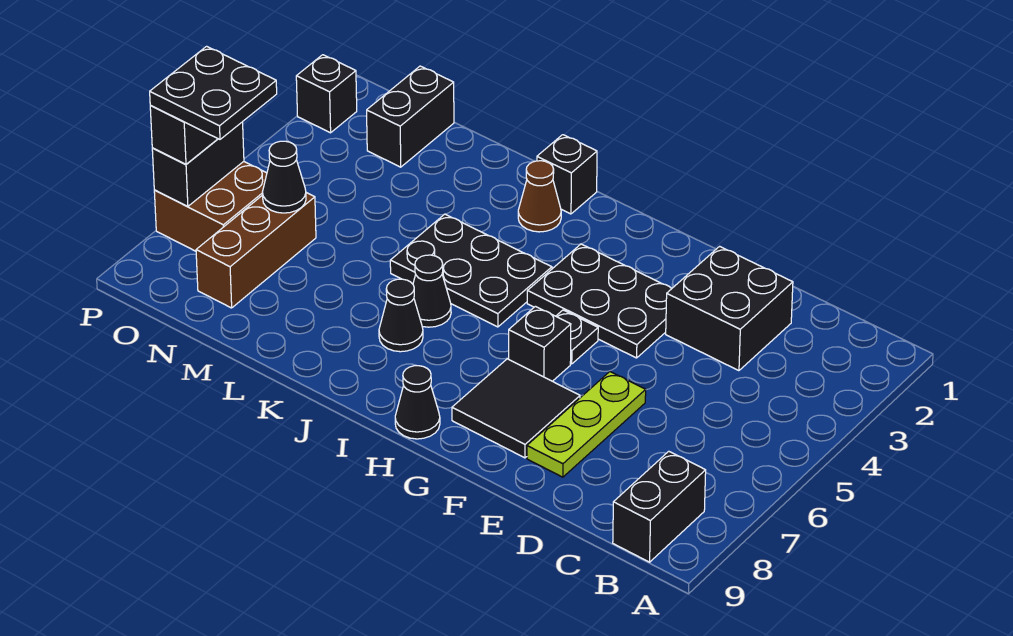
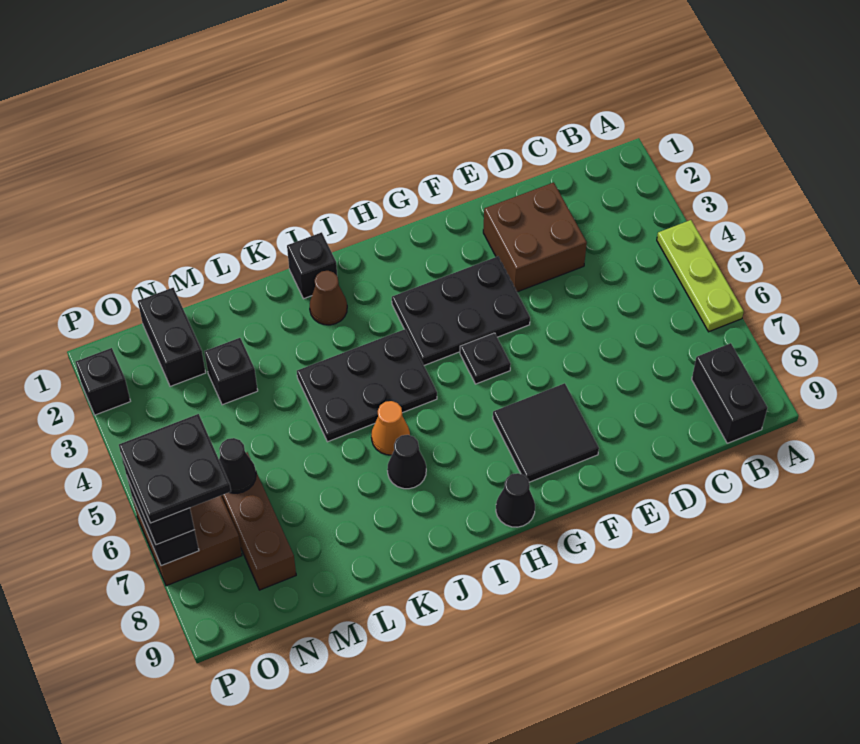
black 2x2 brick [666,246,793,371] -> brown 2x2 brick [483,182,587,292]
lime 1x3 plate [527,372,646,477] -> lime 1x3 plate moved to [657,220,744,332]
black 1x1 brick [509,306,571,381] -> black 1x1 brick moved to [204,338,258,405]
black 1x1 cone [413,255,451,327] -> orange 1x1 cone [371,401,410,455]

